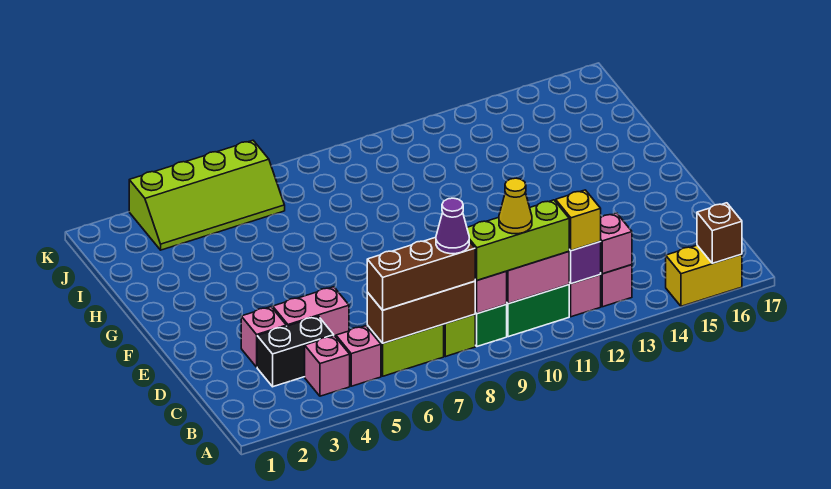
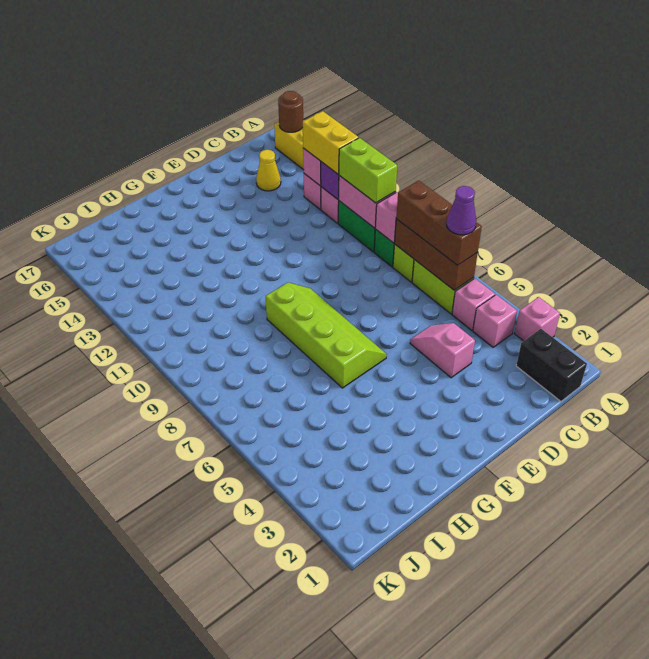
brown 1x1 brick [697,203,742,263] -> brown 1x1 round brick [278,91,303,132]
purple 1x1 cone [436,198,469,254] -> purple 1x1 cone moved to [447,186,476,235]
lime 1x3 brick [467,200,569,280] -> lime 1x2 brick [339,138,397,203]
yellow 1x1 cone [499,178,532,234] -> yellow 1x1 cone moved to [256,150,281,191]
yellow 1x1 brick [556,190,601,251] -> yellow 1x2 brick [303,111,359,174]
black 1x2 brick [257,316,334,387] -> black 1x2 brick moved to [516,329,587,401]
pink 1x1 brick [241,307,286,367] -> pink 1x1 brick moved to [515,297,560,341]
pink 1x2 brick [273,287,349,337] -> pink 1x2 slope [410,323,475,378]
lime 2x4 slope [129,140,285,250] -> lime 2x4 slope moved to [266,283,387,388]

